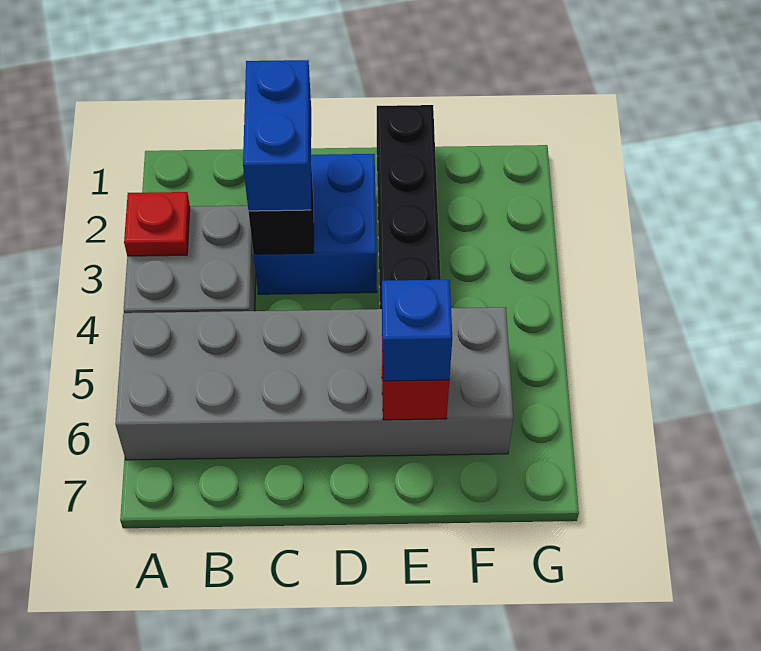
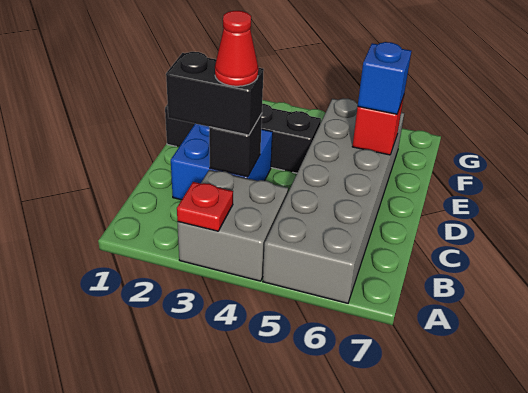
blue 1x2 brick [243,60,311,211] -> black 1x2 brick [166,52,264,135]
none -> red 1x1 cone [215,11,258,86]

